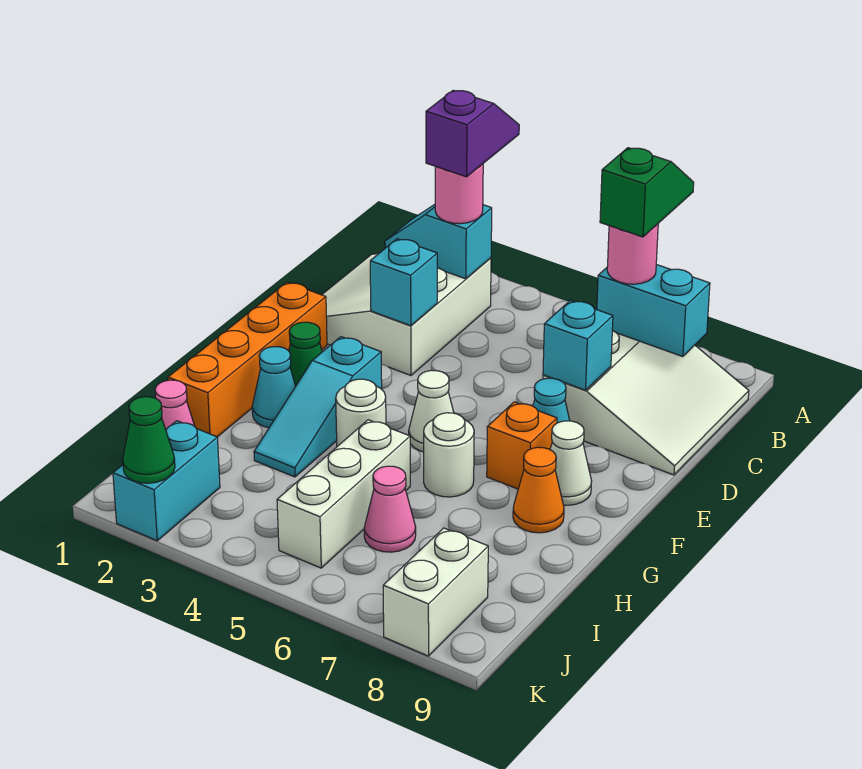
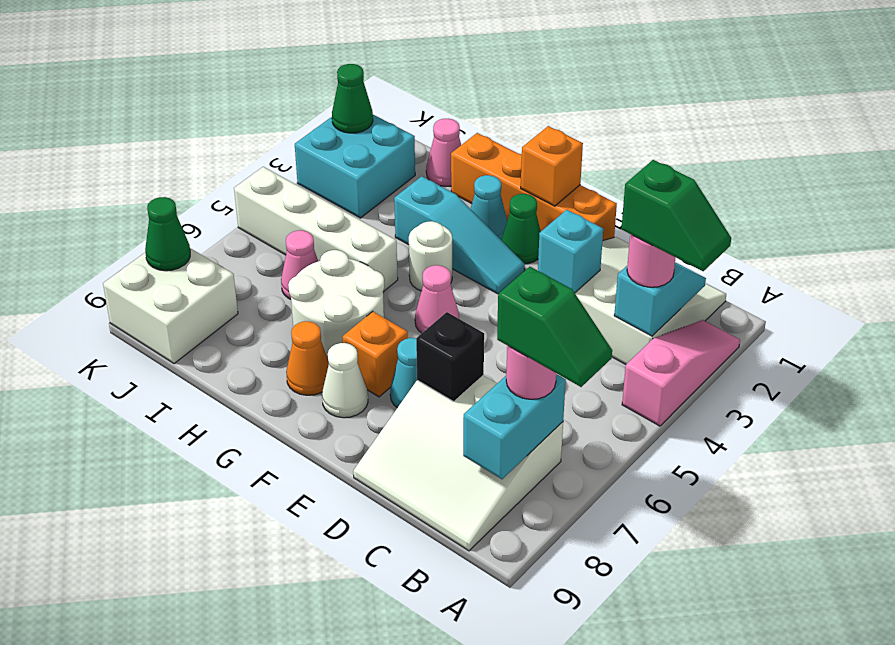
none -> pink 1x3 slope [622,320,740,426]
purple 1x2 slope [426,90,519,177] -> green 1x2 slope [621,160,731,271]
cyan 1x1 brick [543,300,613,390] -> black 1x1 brick [416,312,484,402]
none -> orange 1x1 brick [521,126,583,206]
cyan 1x3 slope [254,337,382,477] -> cyan 1x3 slope turned to [394,176,525,294]
white 1x1 cone [409,370,454,452] -> pink 1x1 cone [415,265,459,333]
white 1x1 round brick [424,413,474,497] -> white 2x2 round brick [288,250,384,358]
white 1x3 brick [277,420,410,568] -> white 1x4 brick [234,167,398,292]
cyan 1x2 brick [113,421,220,541] -> cyan 2x2 brick [295,115,415,218]
white 1x2 brick [383,528,488,656] -> white 2x2 brick [103,248,238,364]
none -> green 1x1 cone [145,197,190,271]

